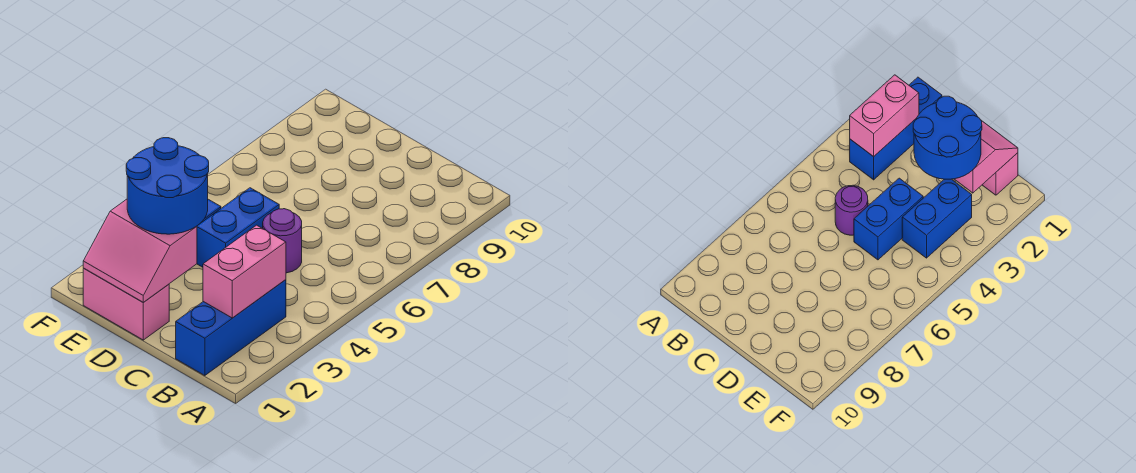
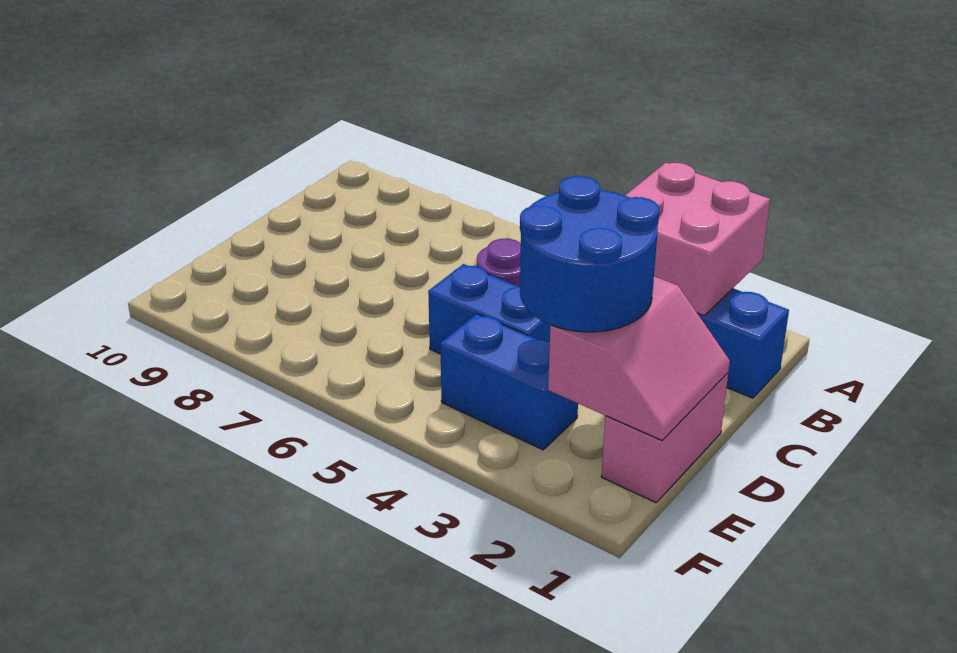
pink 1x2 brick [203,225,286,318] -> pink 2x2 brick [625,163,770,316]

